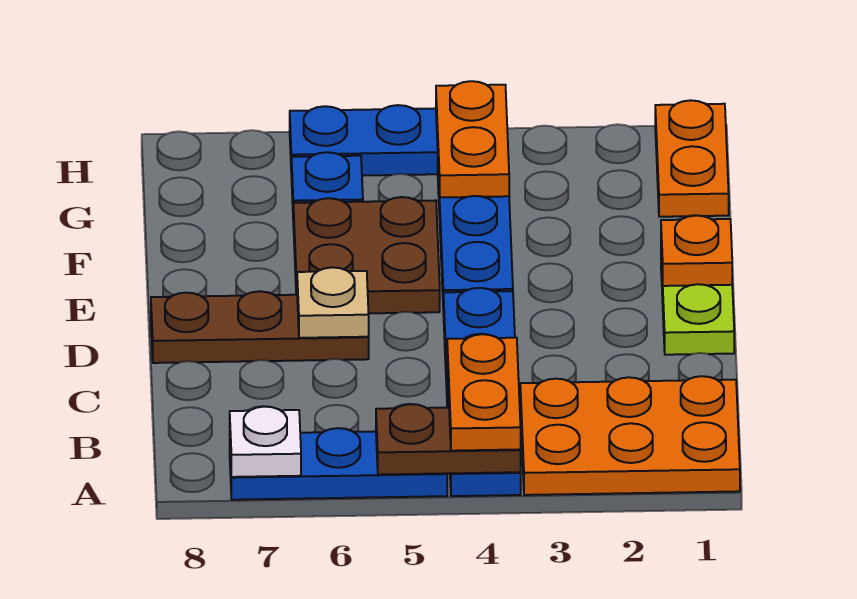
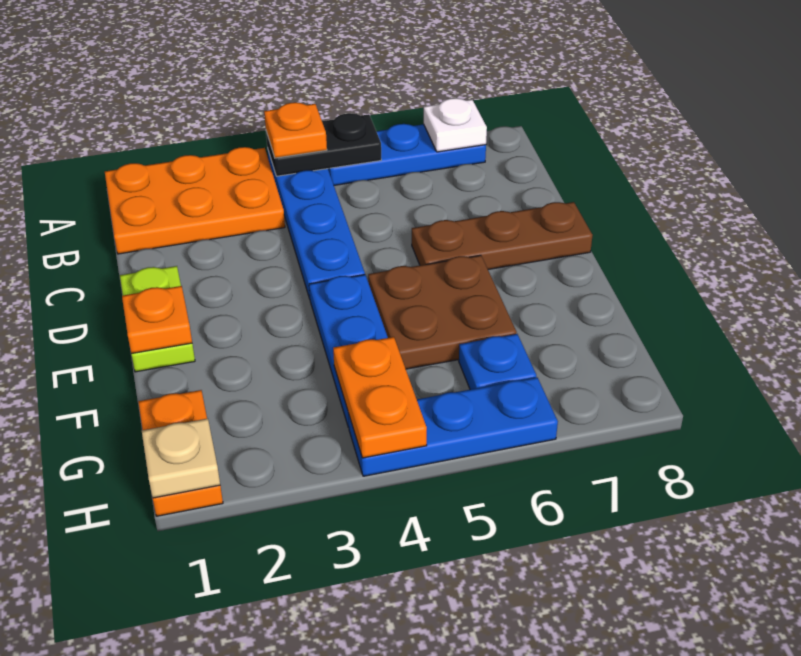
brown 1x2 plate [376,404,521,475] -> black 1x2 plate [266,113,381,176]
orange 1x2 plate [447,334,521,451] -> orange 1x1 plate [264,102,327,158]
tan 1x1 plate [297,267,369,338] -> tan 1x1 plate moved to [142,419,220,498]

